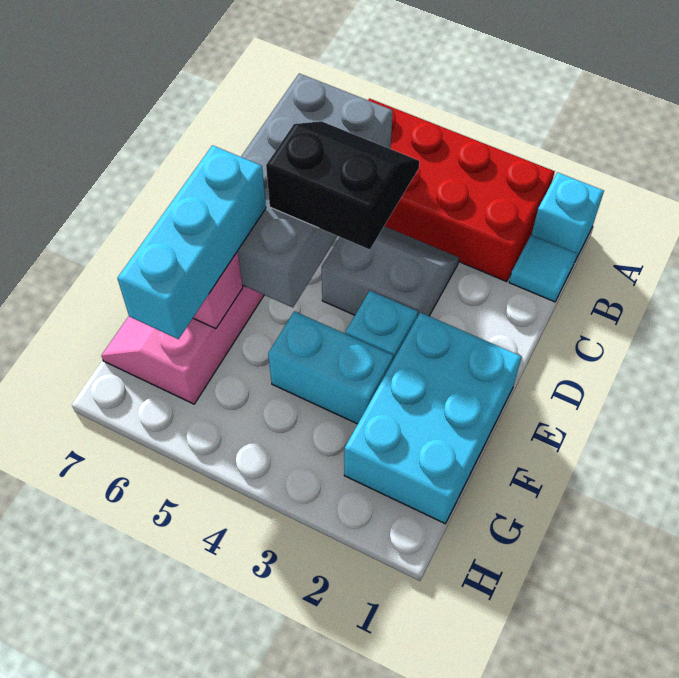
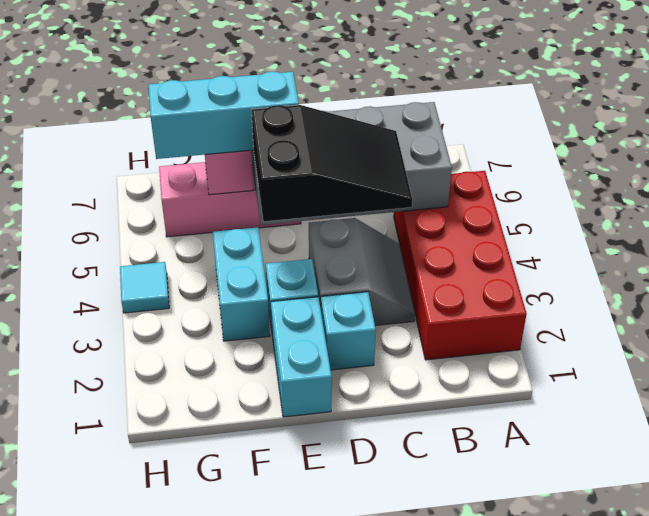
cyan 1x1 brick [532,172,604,261] -> cyan 1x1 brick moved to [321,292,376,370]
cyan 1x1 tile [509,235,577,302] -> cyan 1x1 tile moved to [120,262,169,313]
black 2x2 slope [266,121,419,250] -> black 2x3 slope [252,105,412,221]
cyan 2x3 brick [344,312,522,524] -> cyan 1x2 brick [271,297,332,417]

